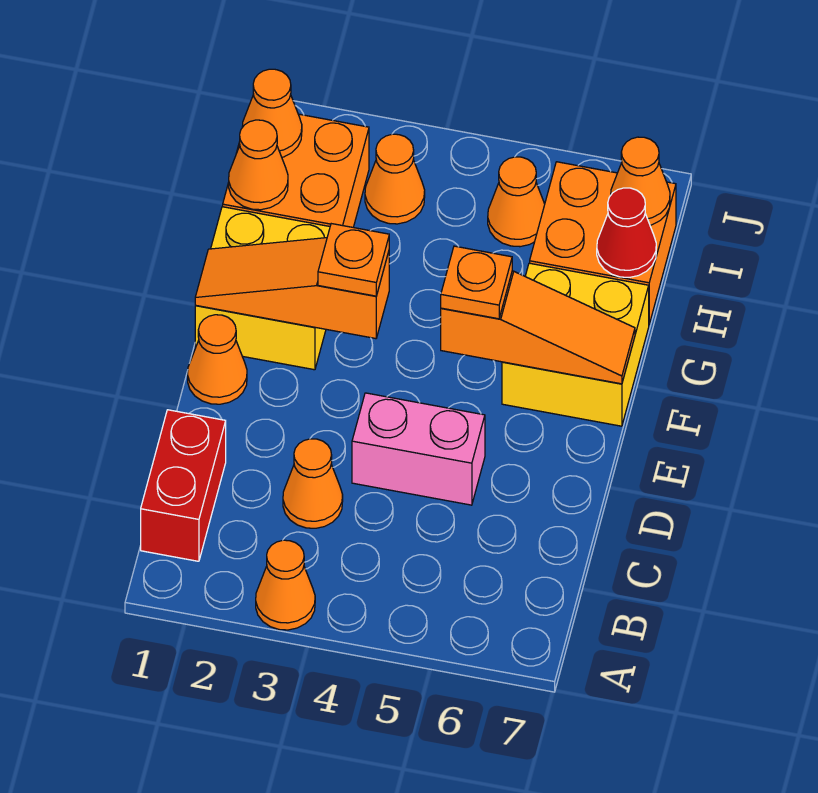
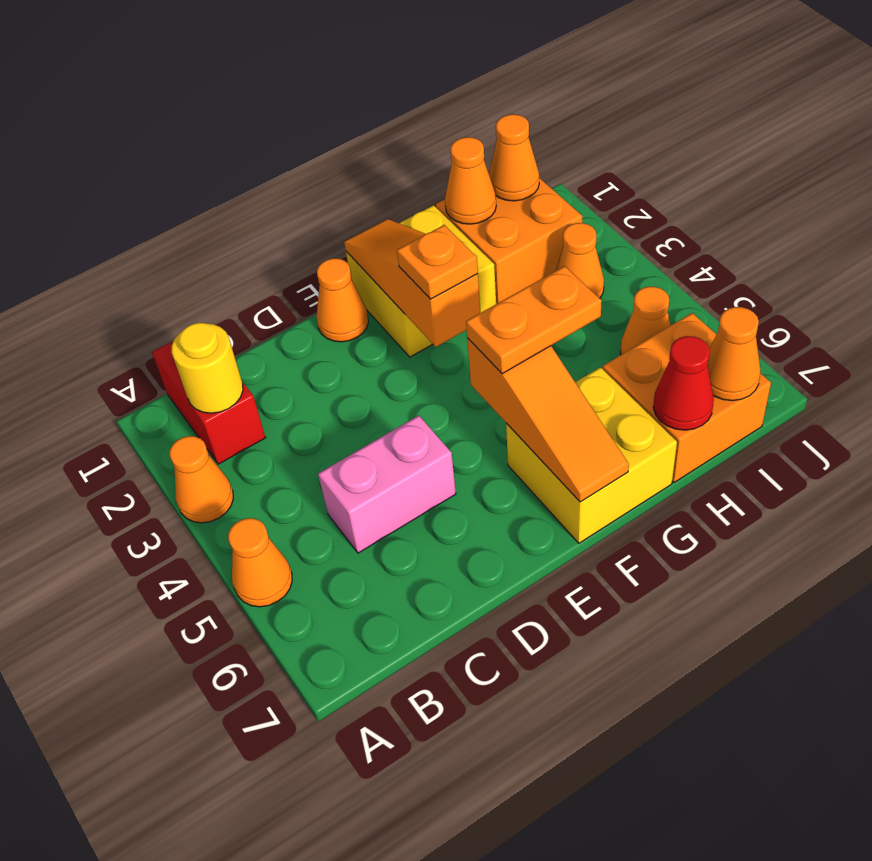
red 1x2 brick [141,410,226,561] -> red 1x2 brick turned to [152,341,265,464]
none -> yellow 1x1 round brick [172,323,243,413]
orange 1x1 cone [283,439,343,528] -> orange 1x1 cone moved to [228,518,292,607]
pink 1x2 brick [352,393,485,505] -> pink 1x2 brick turned to [318,416,456,553]
orange 1x1 plate [441,246,512,319] -> orange 1x2 plate [466,266,602,374]

